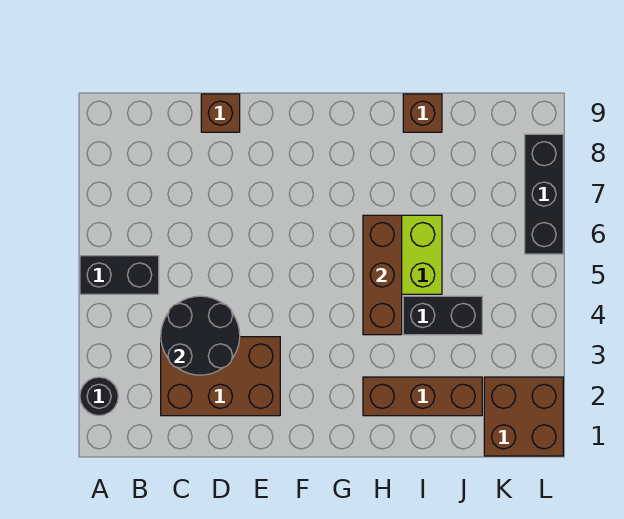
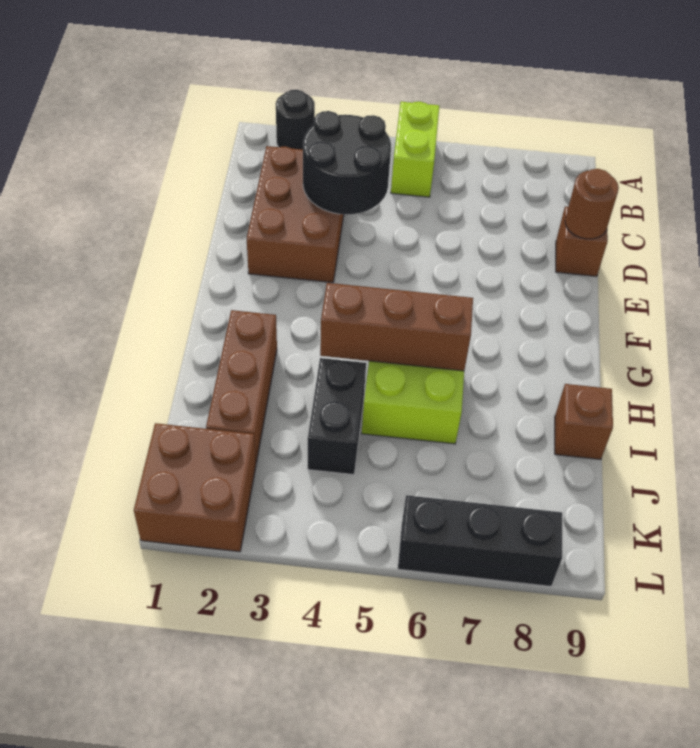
black 1x2 brick [80,256,159,294] -> lime 1x2 brick [391,102,439,197]
none -> brown 1x1 round brick [565,169,619,239]

